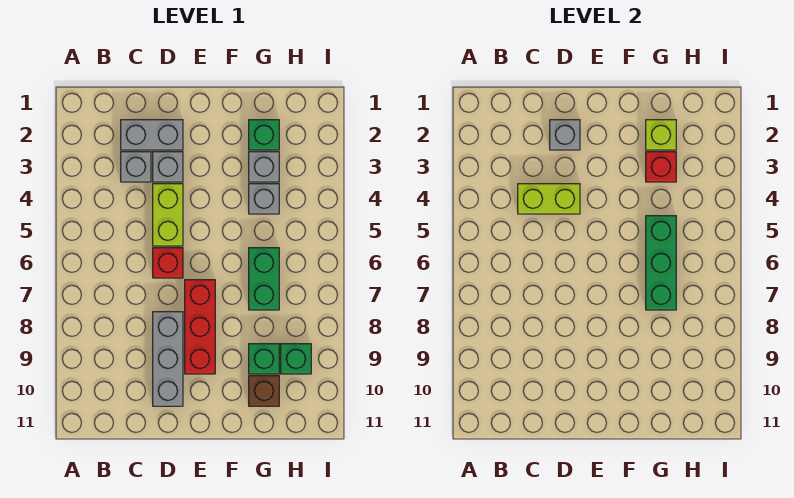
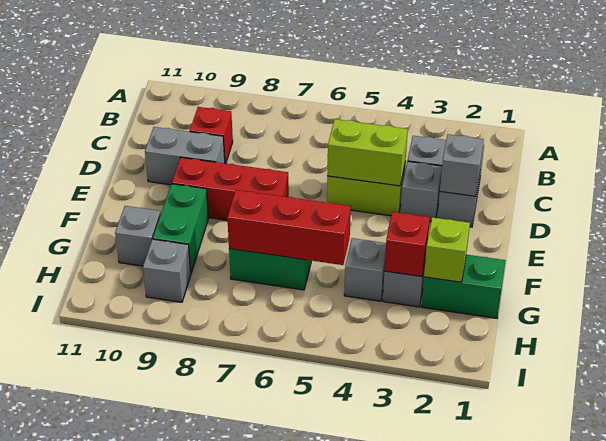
lime 1x2 brick [518,184,580,214] -> lime 1x2 brick turned to [327,119,408,186]
red 1x1 brick [153,248,183,278] -> red 1x1 brick moved to [190,107,233,163]
grey 1x3 brick [153,312,183,406] -> grey 1x2 brick [145,127,225,185]
green 1x1 brick [249,120,279,150] -> green 1x2 brick [421,255,506,318]
green 1x3 brick [646,216,676,310] -> red 1x3 brick [227,190,351,265]
green 1x1 brick [249,344,279,374] -> green 1x2 brick [153,184,208,273]
brown 1x1 brick [249,376,279,406] -> grey 1x1 brick [115,206,161,266]
green 1x1 brick [281,344,311,374] -> grey 1x1 brick [143,239,191,302]

